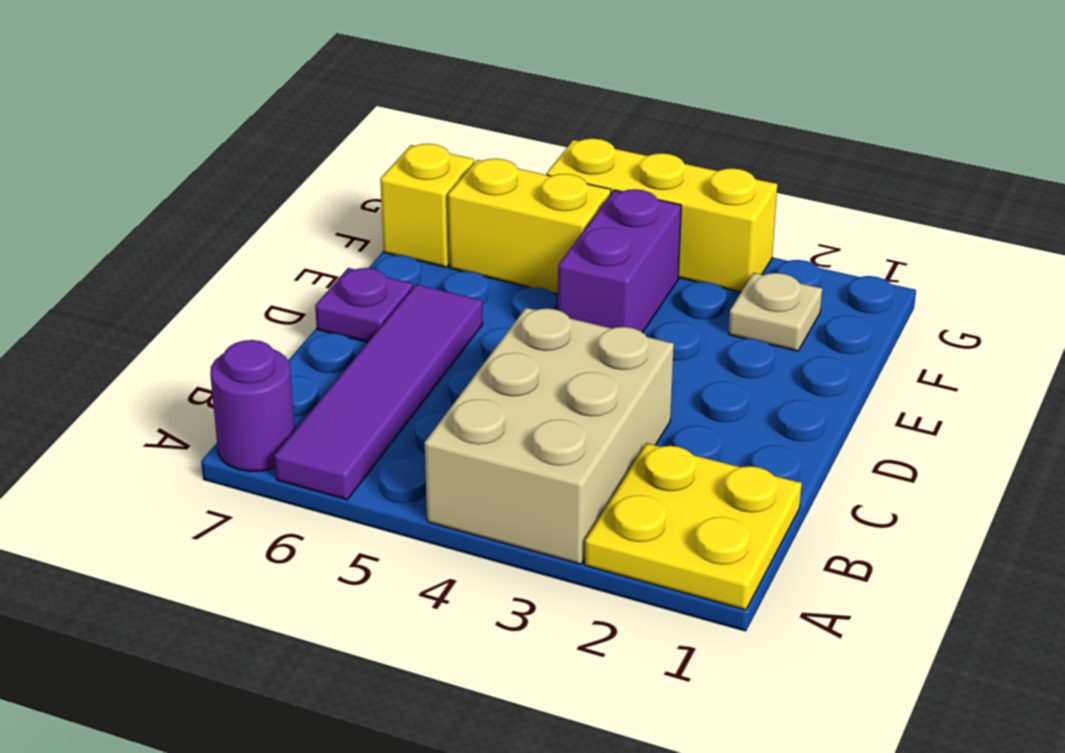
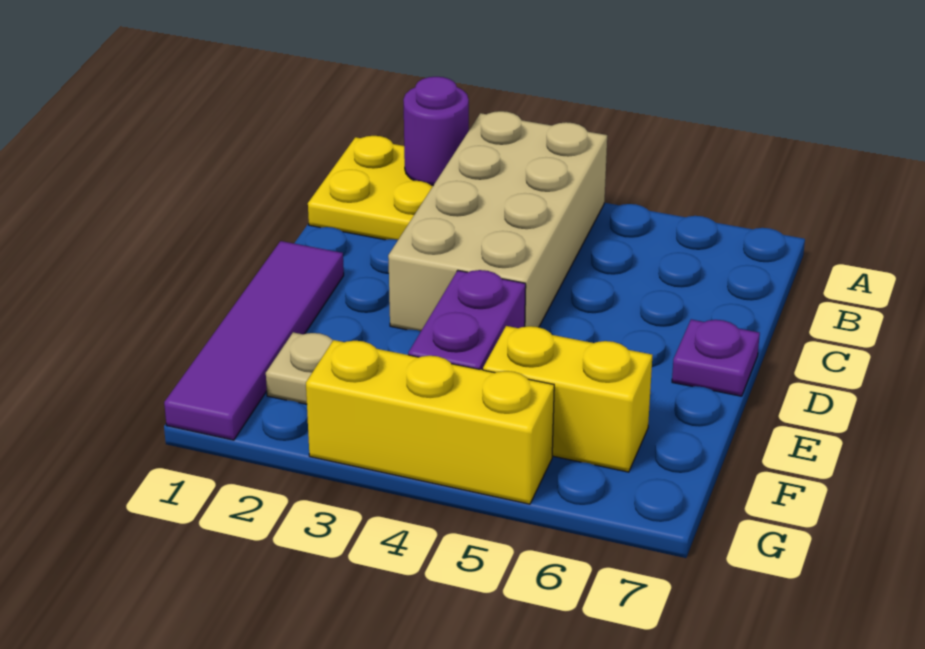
tan 2x3 brick [425,308,674,564] -> tan 2x4 brick [388,111,607,331]
purple 1x4 tile [275,284,483,500] -> purple 1x4 tile moved to [164,241,344,440]
purple 1x1 round brick [210,340,295,472] -> purple 1x1 round brick moved to [404,77,469,185]
yellow 1x1 brick [380,144,474,267] -> none

